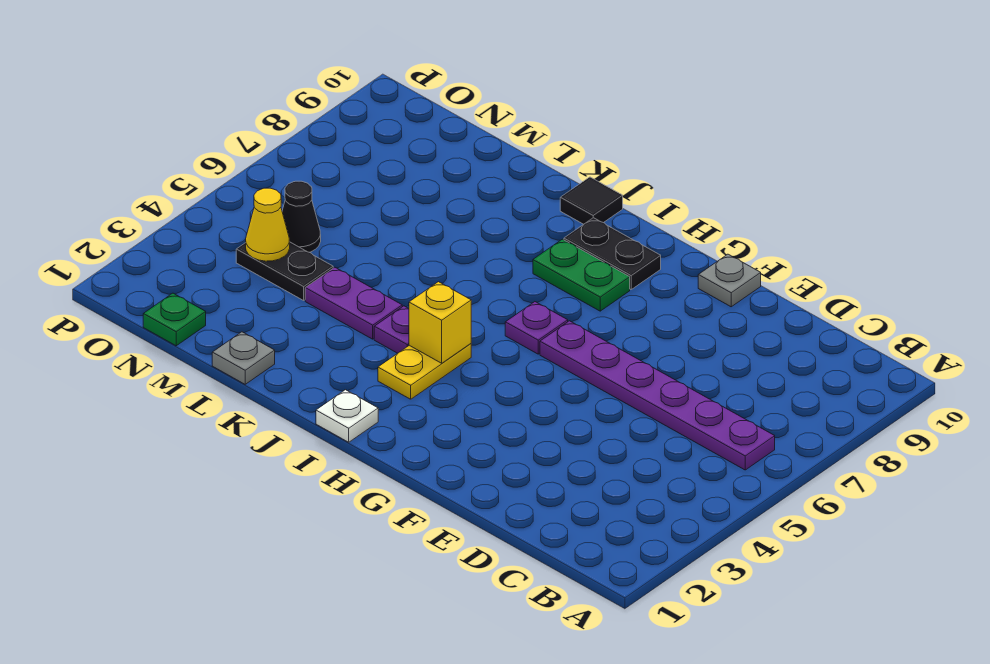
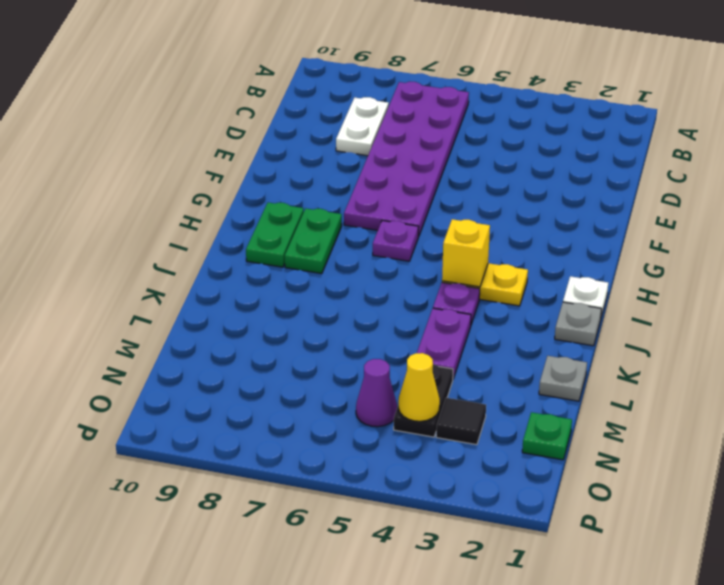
purple 1x6 plate [540,321,775,470] -> purple 2x6 plate [344,82,469,237]
none -> white 1x2 plate [336,97,389,156]
grey 1x1 plate [698,254,761,307] -> grey 1x1 plate moved to [555,302,602,346]
black 1x2 plate [564,218,661,289] -> green 1x2 plate [246,203,304,267]
black 1x1 tile [560,177,623,224] -> black 1x1 tile moved to [436,398,486,445]
black 1x1 cone [282,181,321,252] -> purple 1x1 cone [356,359,397,427]

